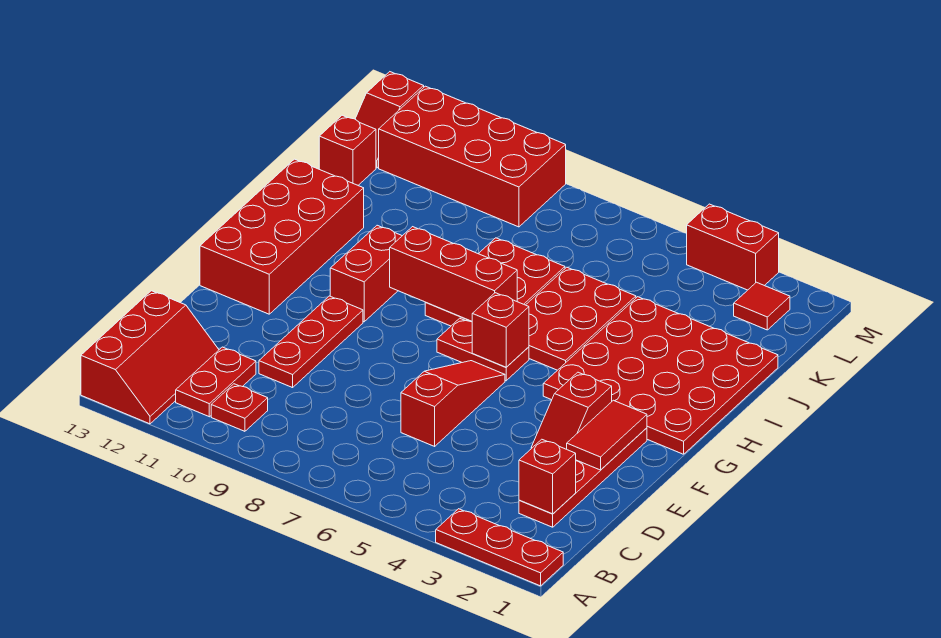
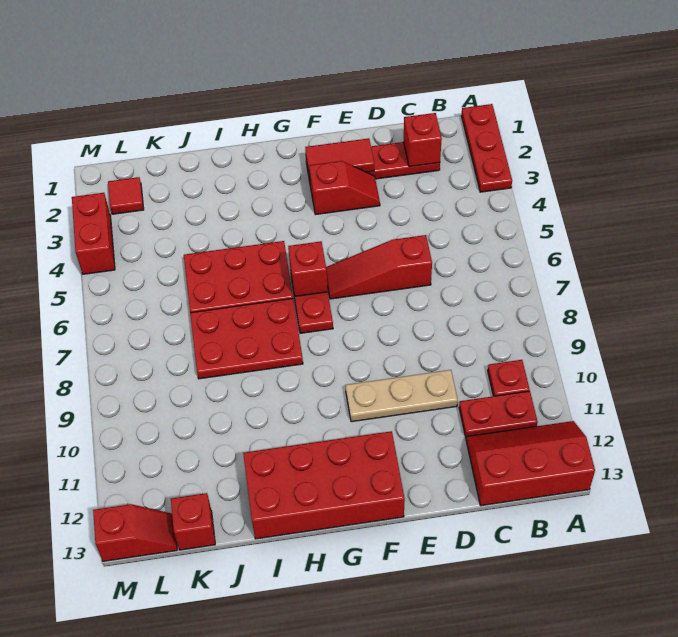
red 1x3 plate [259,296,363,388] -> tan 1x3 plate [345,370,458,422]
red 4x4 plate [543,297,778,454] -> none
red 1x2 brick [330,225,402,322] -> none
red 1x3 brick [390,227,517,321] -> none
red 2x4 brick [379,86,566,227] -> none

